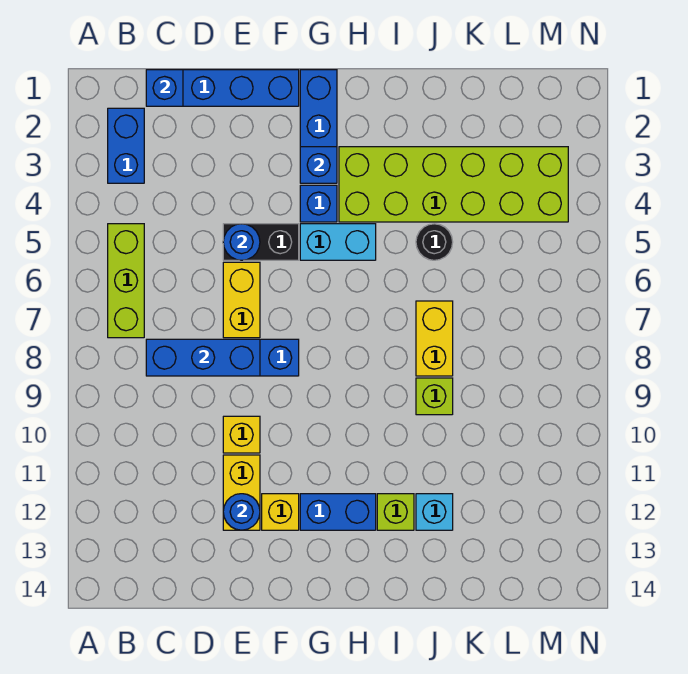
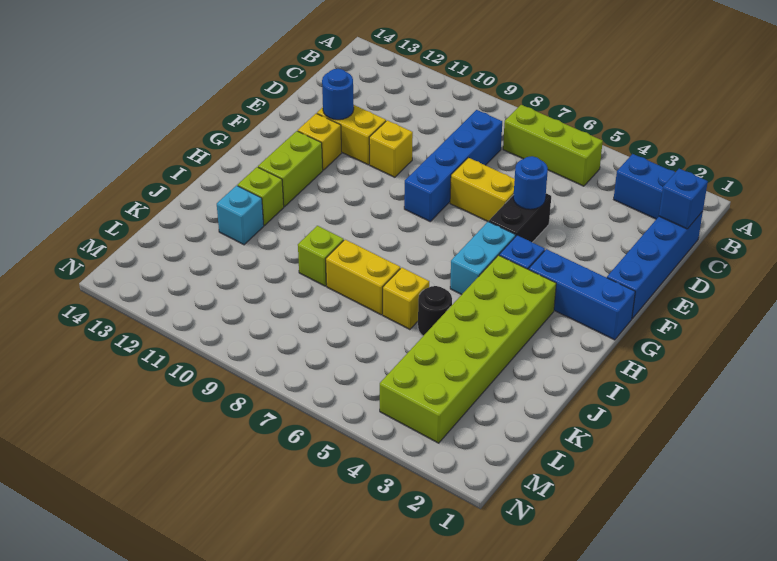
blue 1x3 brick [146,339,260,376] -> none
blue 1x1 brick [300,147,337,183] -> none
blue 1x2 brick [300,494,376,530] -> lime 1x2 brick [258,131,323,207]
none -> yellow 1x1 brick [383,268,429,329]

